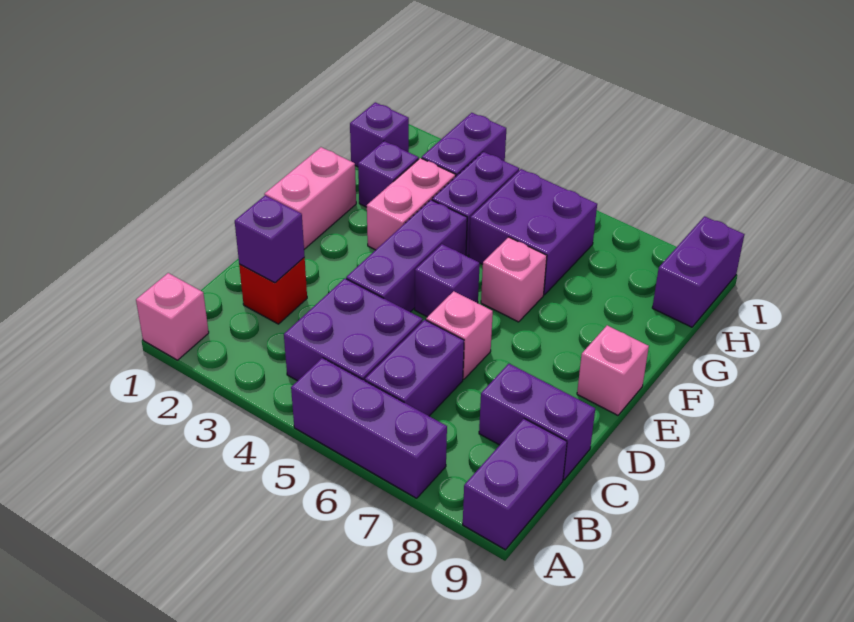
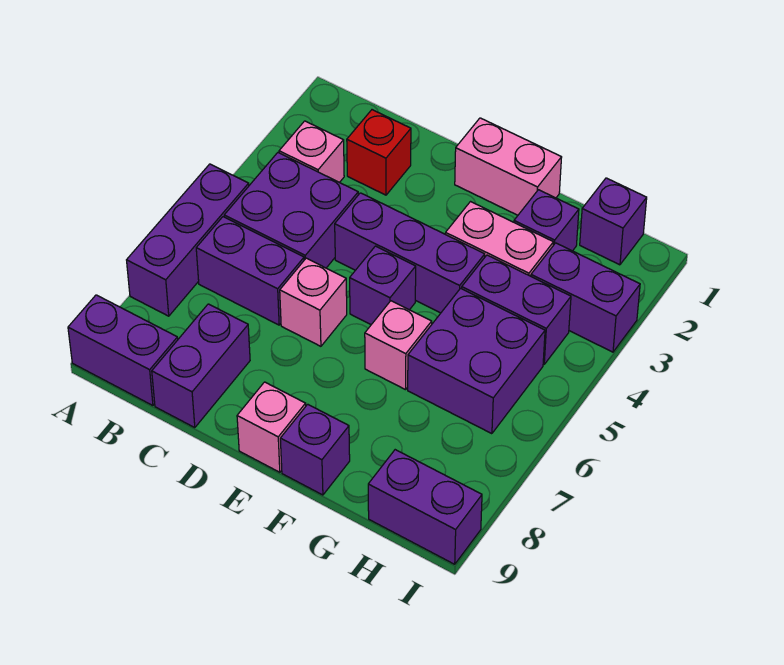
pink 1x1 brick [136,273,209,360] -> pink 1x1 brick moved to [279,121,344,183]
purple 1x1 brick [235,195,305,283] -> purple 1x1 brick moved to [280,404,350,495]

